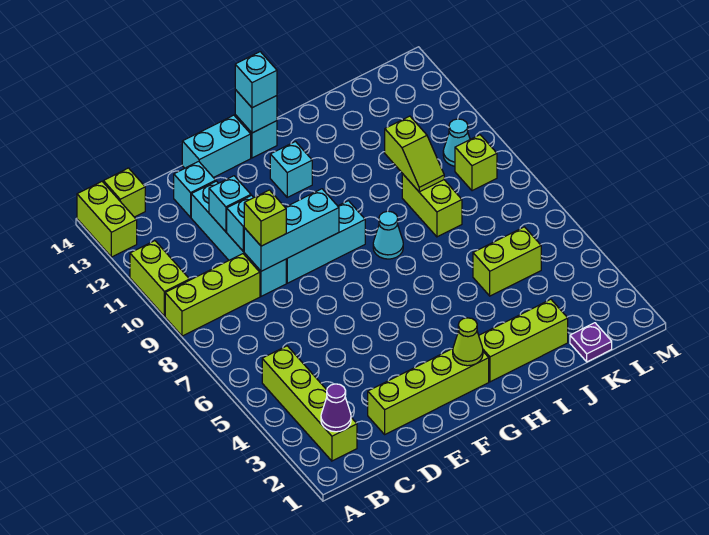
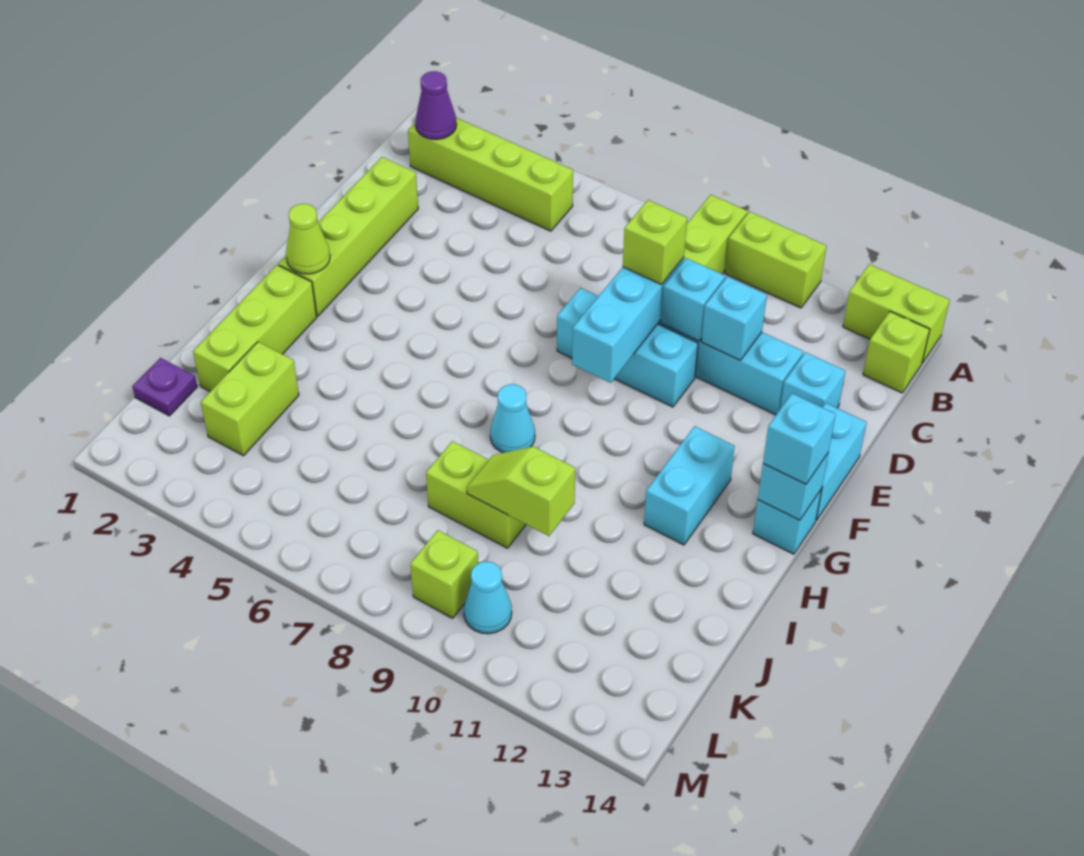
cyan 1x3 brick [286,201,365,283] -> cyan 1x3 brick turned to [557,288,698,407]
cyan 1x1 brick [270,142,312,197] -> cyan 1x2 brick [644,426,735,545]
lime 1x2 brick [473,227,541,296] -> lime 1x2 brick moved to [201,342,299,456]

